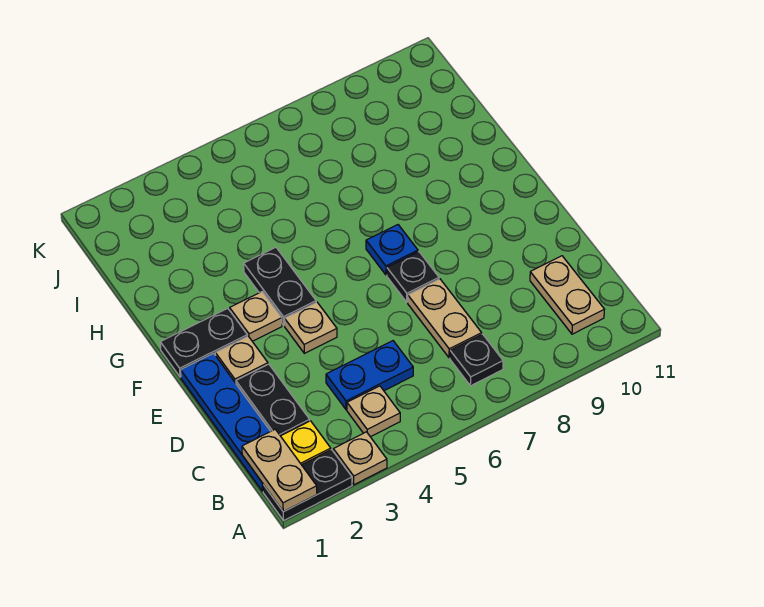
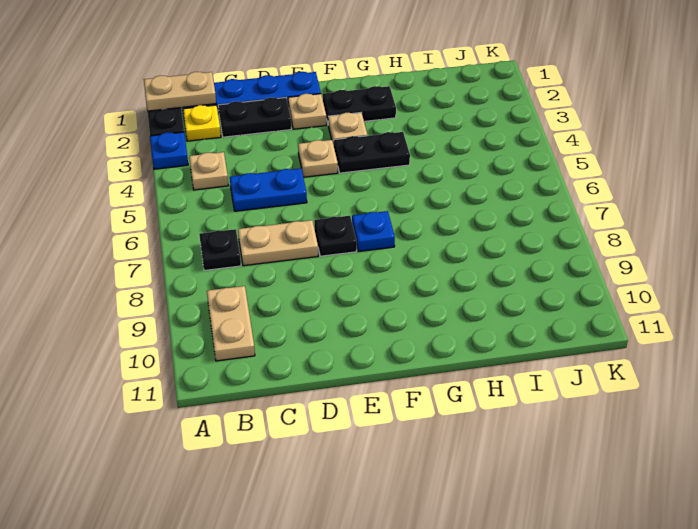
tan 1x1 plate [333,432,387,485] -> blue 1x1 plate [150,132,188,169]
tan 1x2 plate [530,256,604,334] -> tan 1x2 plate turned to [207,286,255,361]
blue 1x2 plate [326,341,413,410] -> blue 1x2 plate turned to [230,168,307,211]
black 1x2 plate [160,309,247,377] -> black 1x2 plate turned to [323,86,396,123]

